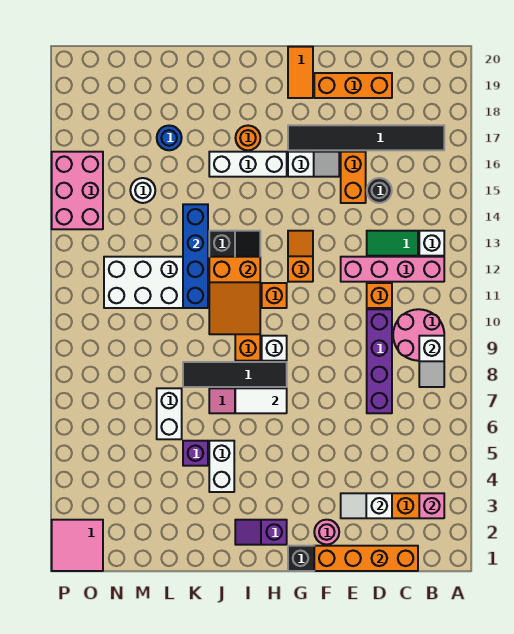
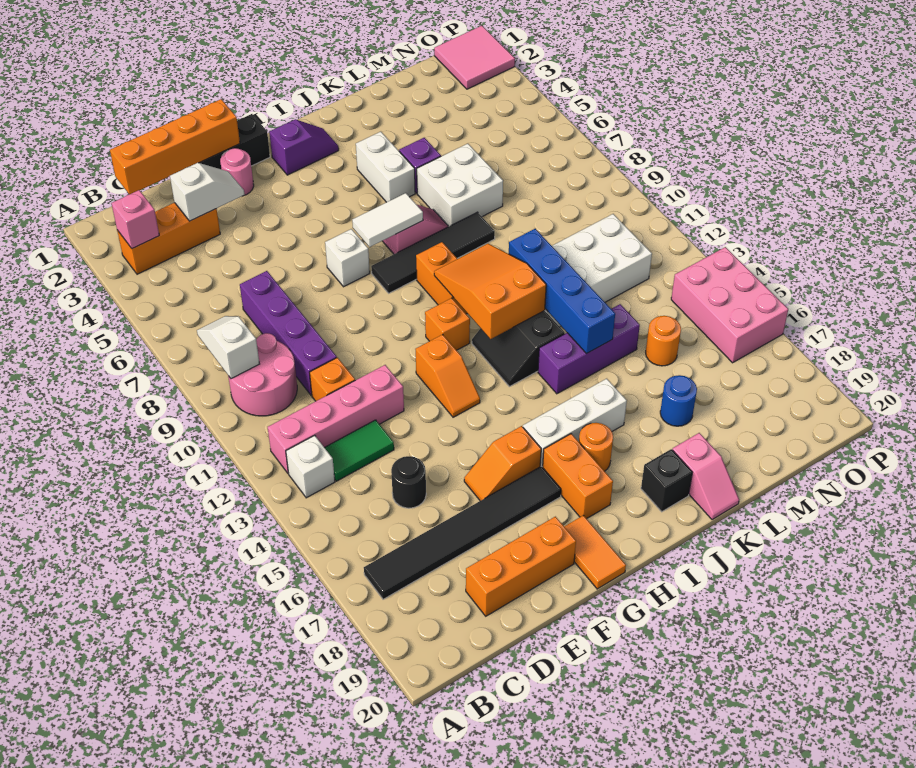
orange 1x2 brick [341,152,366,203] -> orange 1x2 brick moved to [543,434,613,519]
white 1x2 slope [288,152,339,177] -> orange 1x2 slope [464,426,541,501]
white 1x1 brick [262,336,287,361] -> white 1x1 brick moved to [325,229,370,287]
none -> purple 1x3 brick [538,304,640,394]
none -> black 1x1 brick [641,449,692,512]
none -> pink 1x2 slope [672,433,739,520]
white 1x2 brick [157,388,182,439] -> white 2x2 brick [417,144,503,226]
white 1x1 round brick [130,178,155,203] -> orange 1x1 round brick [646,316,681,366]

